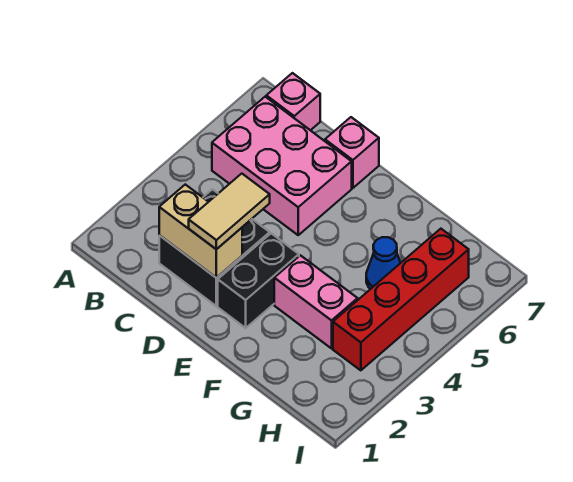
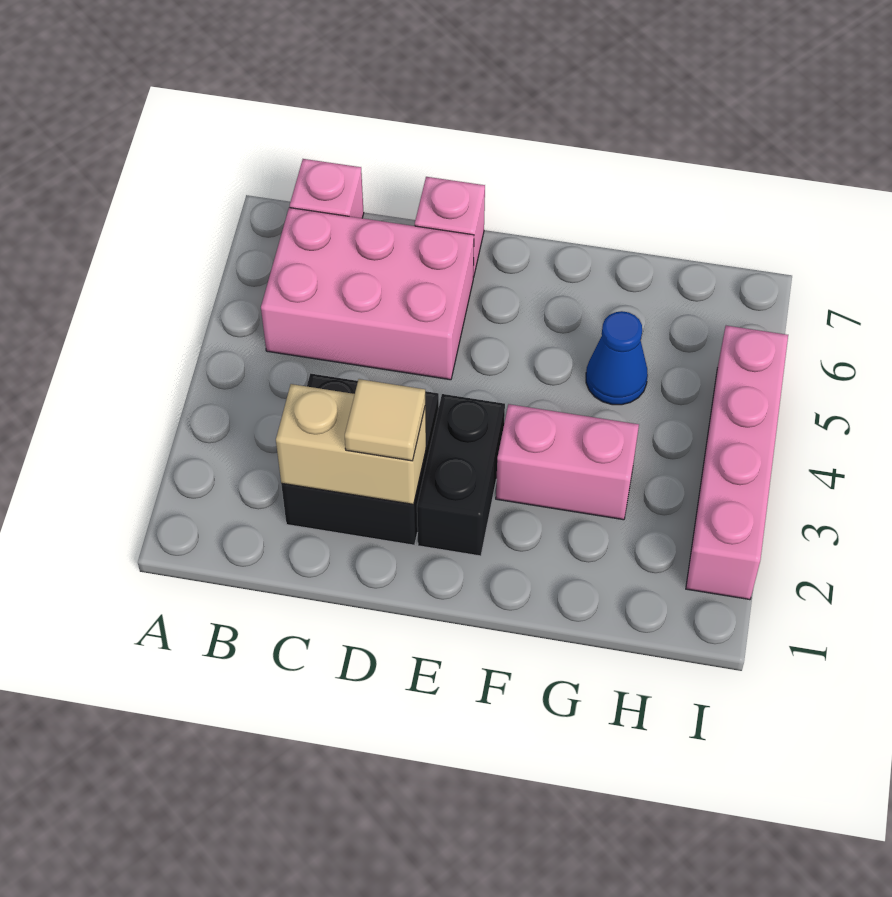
tan 1x2 tile [189,174,270,249] -> tan 1x1 tile [345,379,425,461]
red 1x4 brick [333,229,469,370] -> none
none -> pink 1x4 brick [686,326,788,600]

